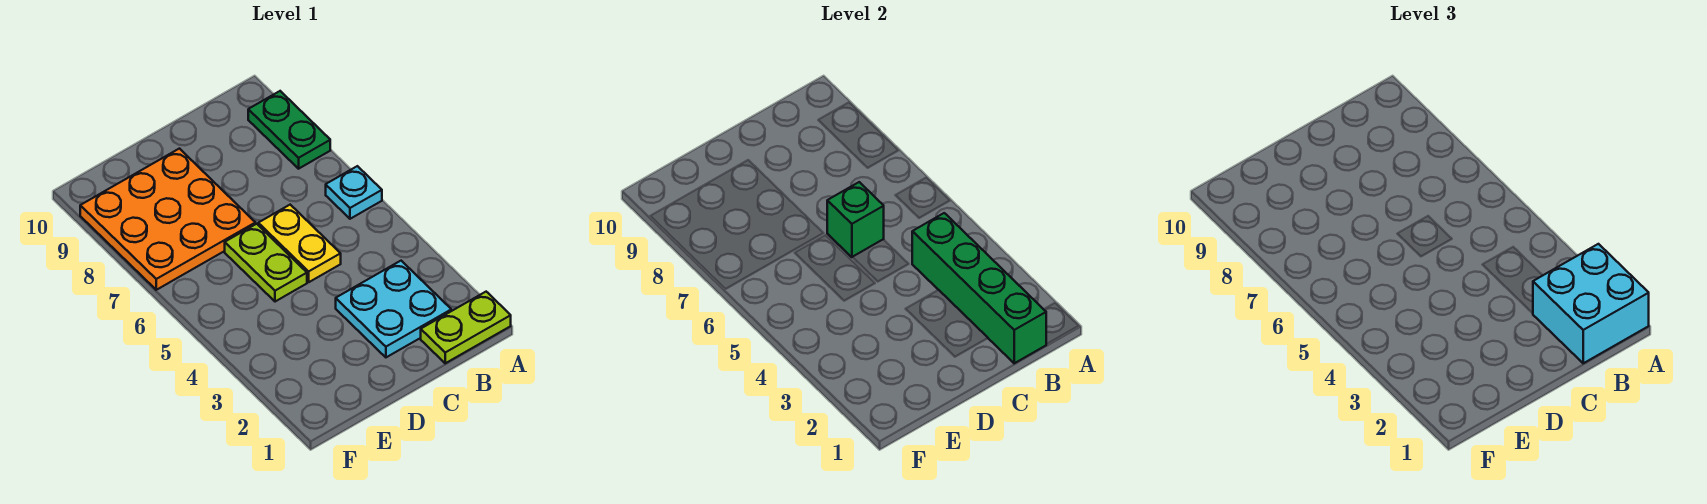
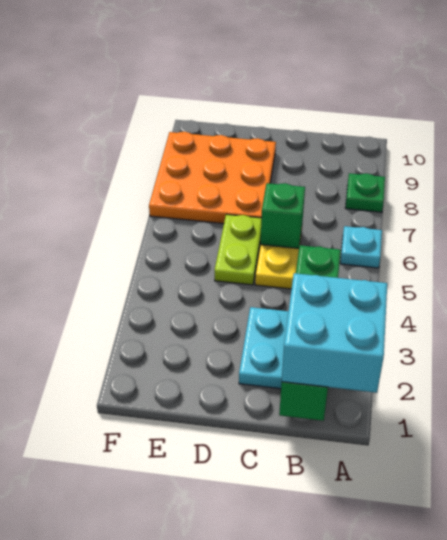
lime 1x2 plate [421,292,511,363] -> none
green 1x2 plate [248,91,330,169] -> green 1x1 plate [345,173,385,212]

